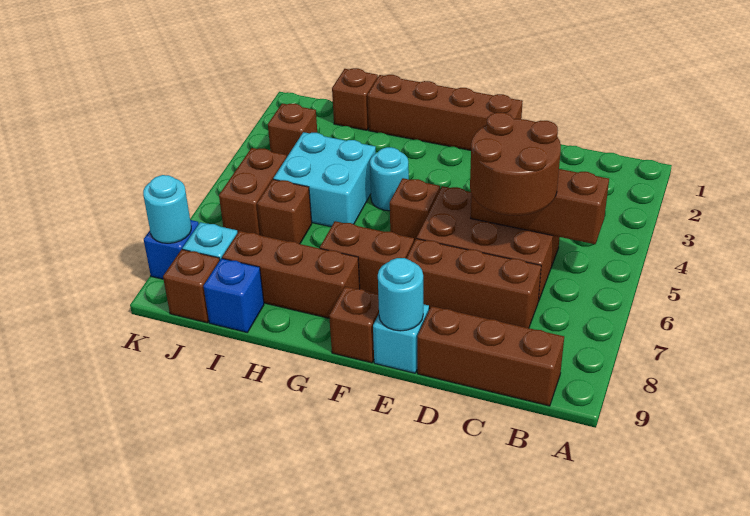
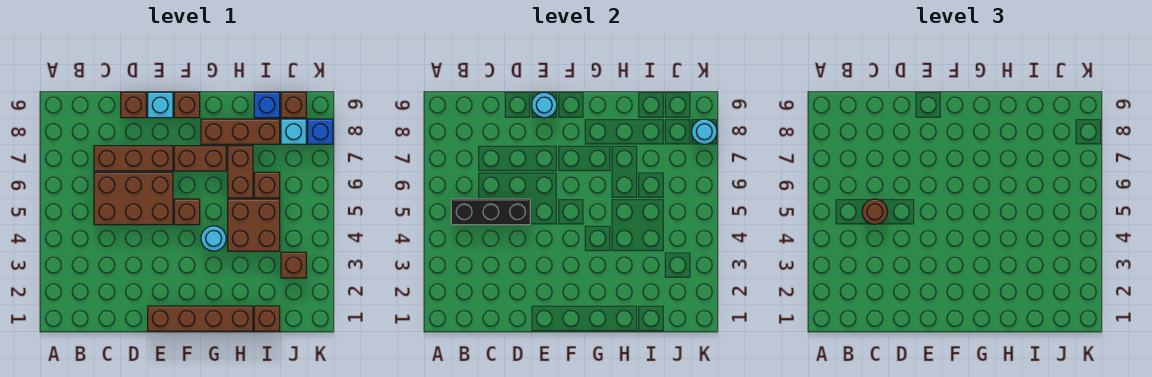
brown 1x3 brick [471,169,609,244] -> black 1x3 brick [451,199,530,225]
brown 1x3 brick [417,306,564,406] -> brown 1x1 brick [121,92,146,118]
brown 2x2 round brick [470,112,561,215] -> brown 1x1 round brick [862,199,887,224]
cyan 2x2 brick [273,132,376,227] -> brown 2x2 brick [228,199,280,251]
brown 1x2 brick [219,148,287,235] -> brown 1x2 brick moved to [228,146,253,198]

